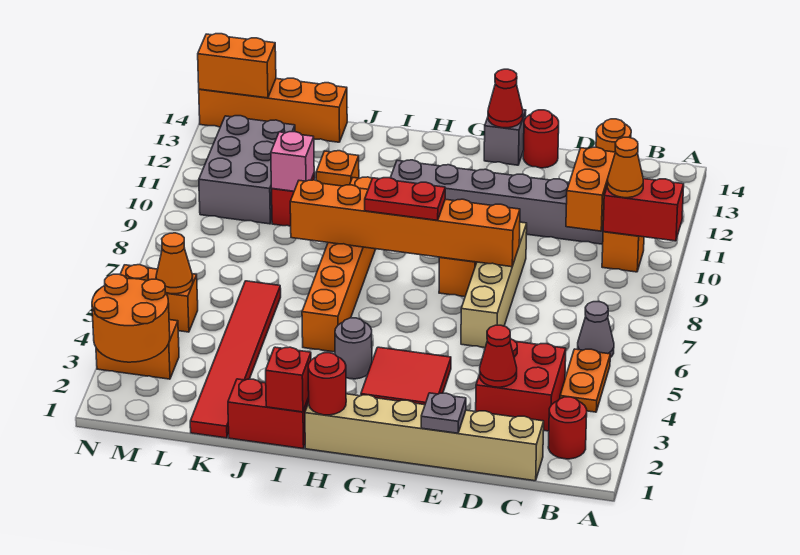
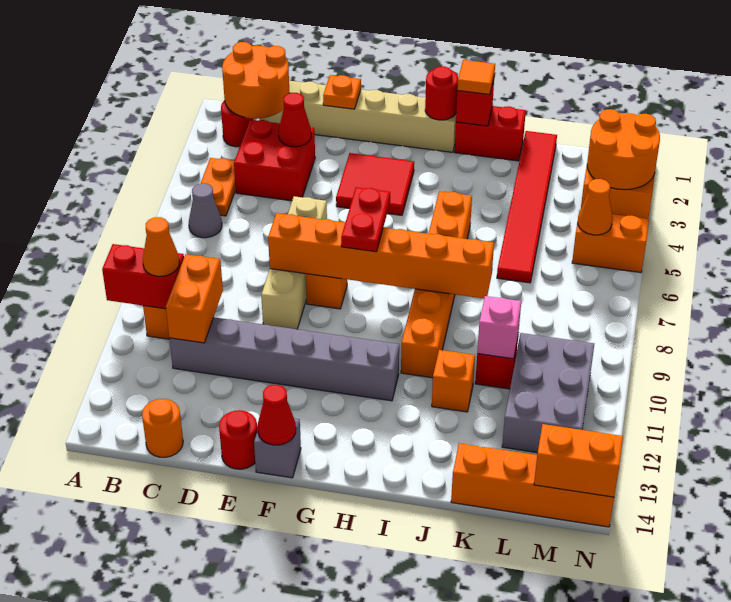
none -> orange 2x2 round brick [222,42,289,119]
grey 1x1 plate [421,393,466,433] -> orange 1x1 plate [323,75,361,109]
red 1x2 plate [365,178,445,220] -> red 1x2 plate turned to [341,187,390,252]
grey 1x1 round brick [335,318,372,379] -> none
none -> orange 1x1 tile [457,60,495,95]

